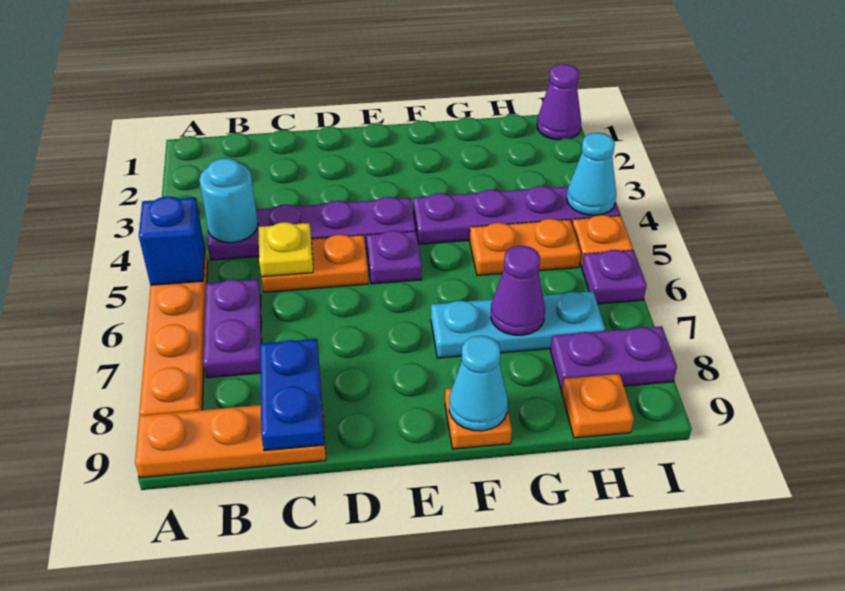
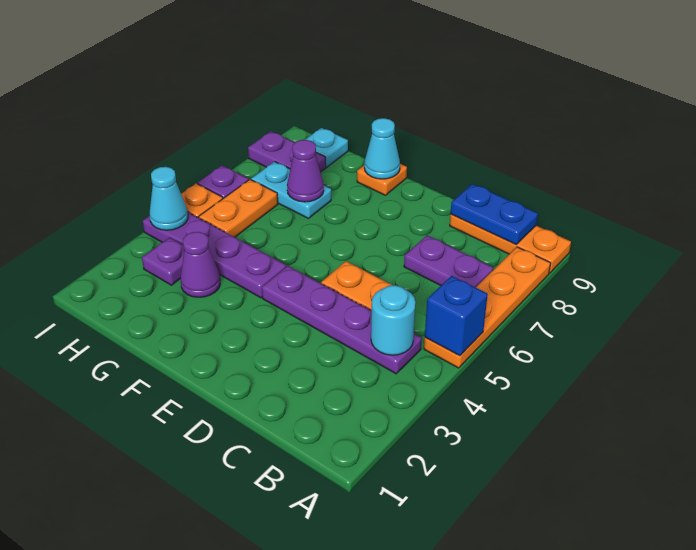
purple 1x2 plate [203,279,262,378] -> purple 1x2 plate turned to [404,236,493,287]
yellow 1x1 plate [259,222,313,277] -> none
blue 1x2 plate [260,339,324,451] -> blue 1x2 plate turned to [451,184,538,244]
purple 1x1 plate [366,231,422,284] -> purple 1x1 plate moved to [142,238,184,285]
cyan 1x3 plate [431,291,605,358] -> cyan 1x2 plate [251,162,331,218]
orange 1x2 plate [470,219,581,276] -> orange 1x2 plate turned to [199,180,278,237]
orange 1x1 plate [562,374,634,438] -> cyan 1x1 plate [305,128,348,167]
purple 1x1 cone [537,64,581,140] -> purple 1x1 cone moved to [181,232,220,297]

